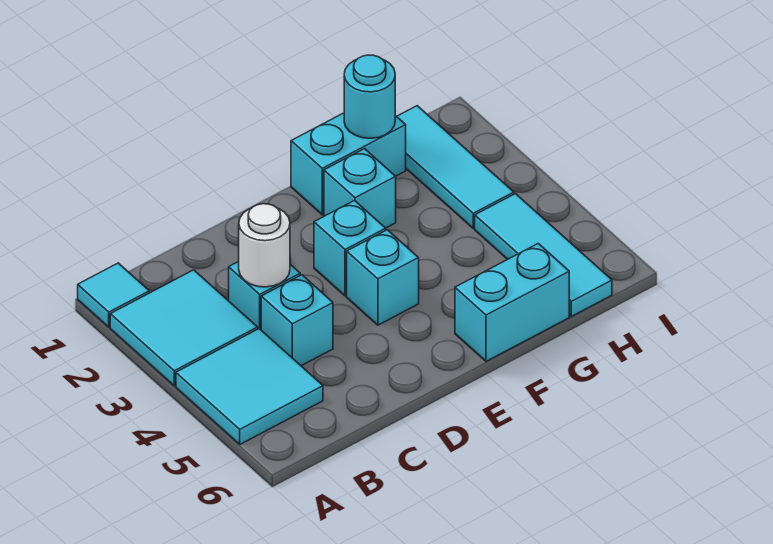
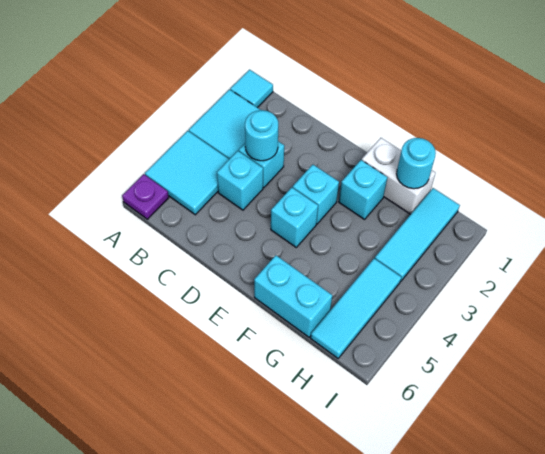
none -> purple 1x1 plate [122,174,169,219]
white 1x1 round brick [239,204,290,287] -> cyan 1x1 round brick [245,110,278,161]
cyan 1x2 brick [291,113,406,215] -> white 1x2 brick [362,138,436,214]

